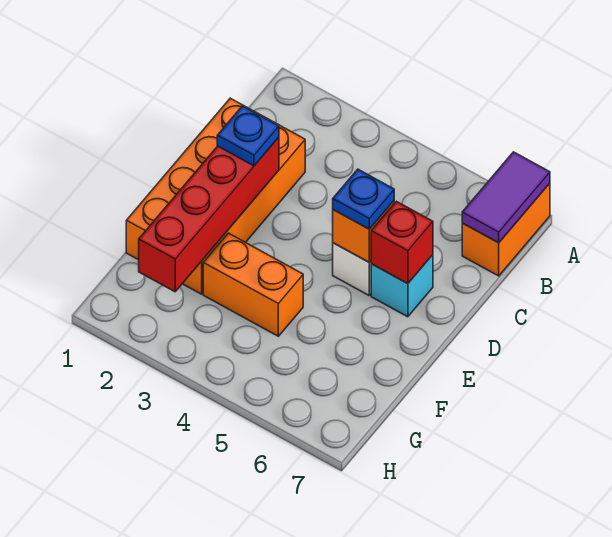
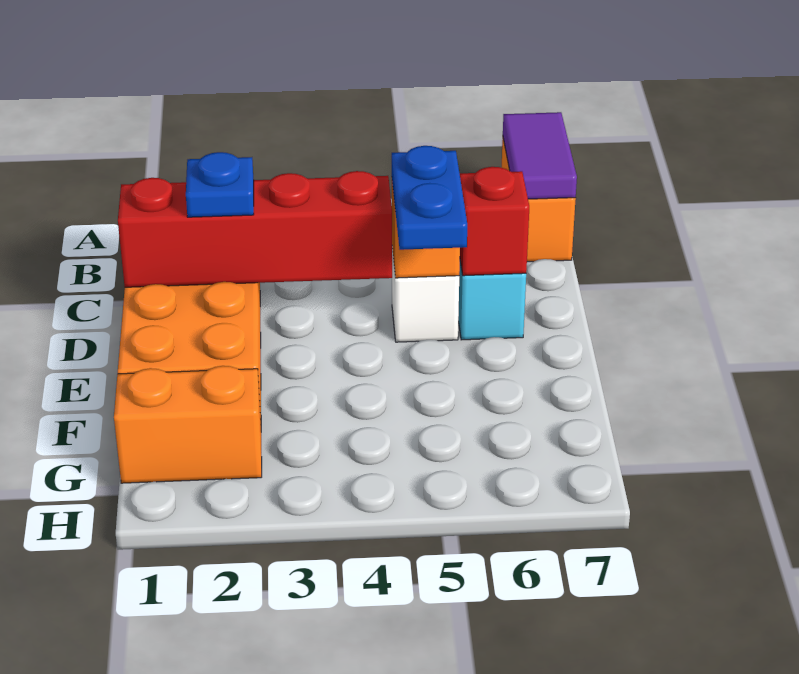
red 1x4 brick [139,137,279,292] -> red 1x4 brick turned to [118,171,392,287]
blue 1x1 plate [333,169,394,229] -> blue 1x2 plate [392,146,467,250]
orange 1x2 brick [203,233,303,336] -> orange 1x2 brick moved to [114,366,262,483]

